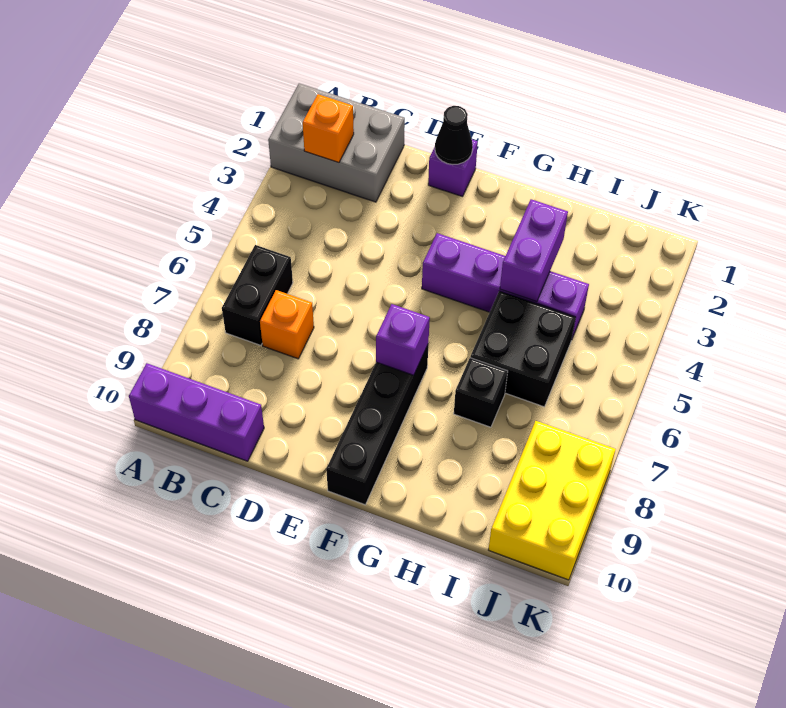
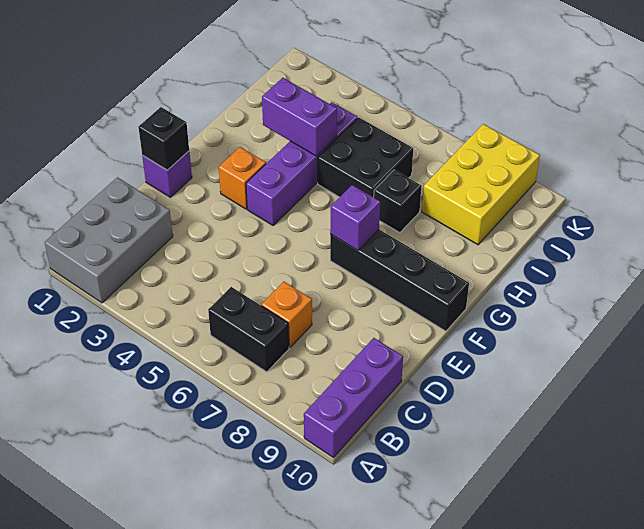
orange 1x1 brick [303,94,354,163] -> orange 1x1 brick moved to [219,147,266,209]
black 1x1 cone [435,106,473,165] -> black 1x1 brick [138,107,189,170]
yellow 2x3 brick [489,421,616,580] -> yellow 2x3 brick turned to [422,124,540,245]

